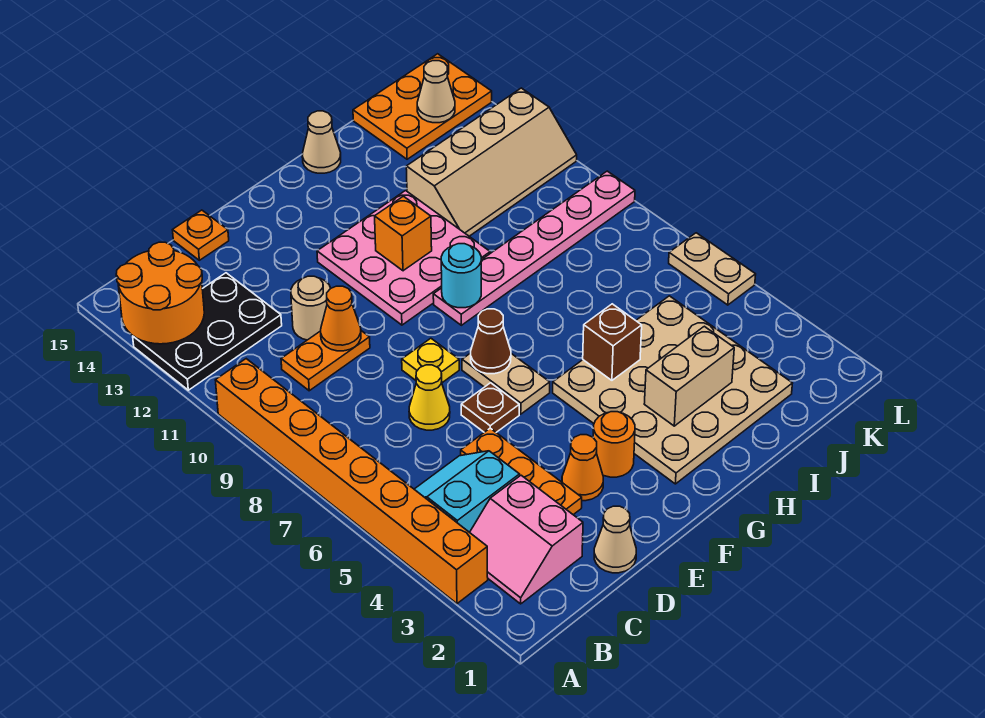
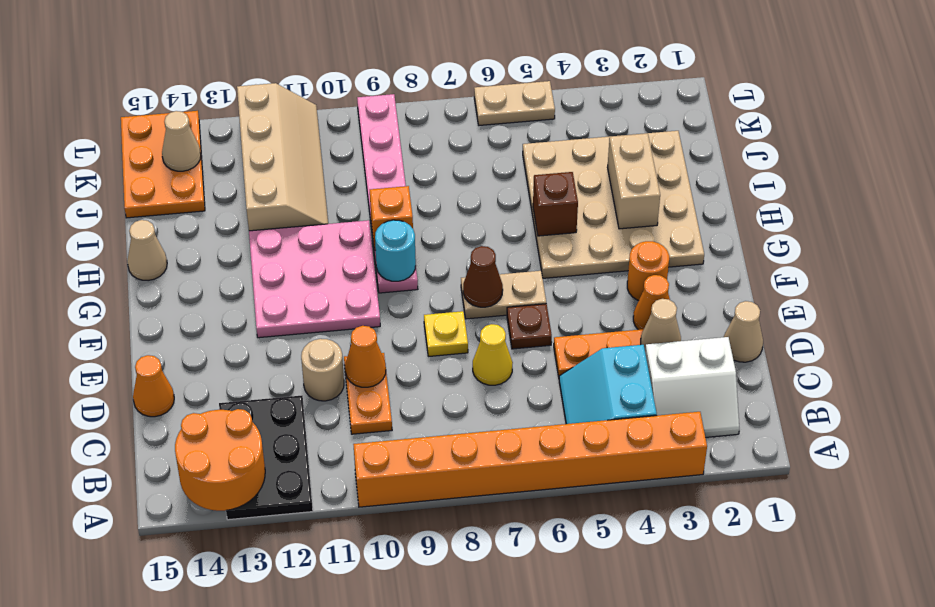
pink 2x2 slope [470,475,583,604] -> white 2x2 slope [645,337,739,437]
none -> tan 1x1 cone [641,299,681,348]
orange 1x1 plate [173,210,229,260] -> orange 1x1 cone [133,355,174,417]
orange 1x1 brick [375,196,432,271] -> orange 1x1 brick moved to [370,186,413,250]

